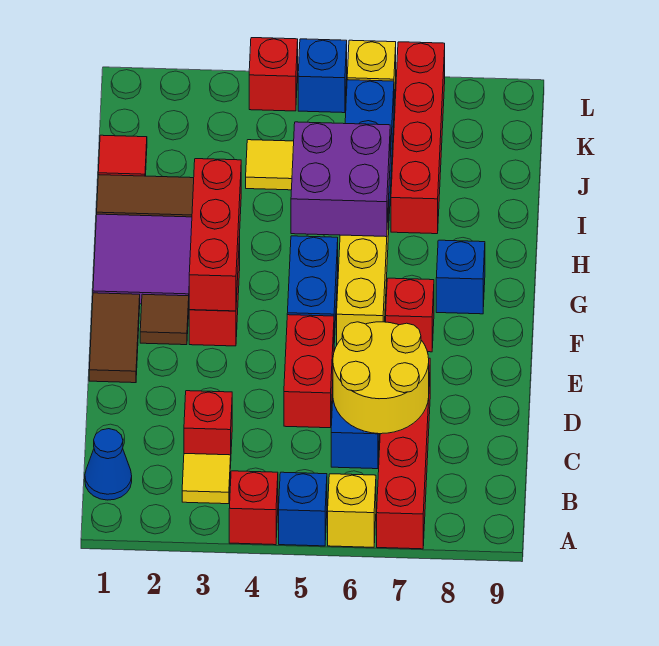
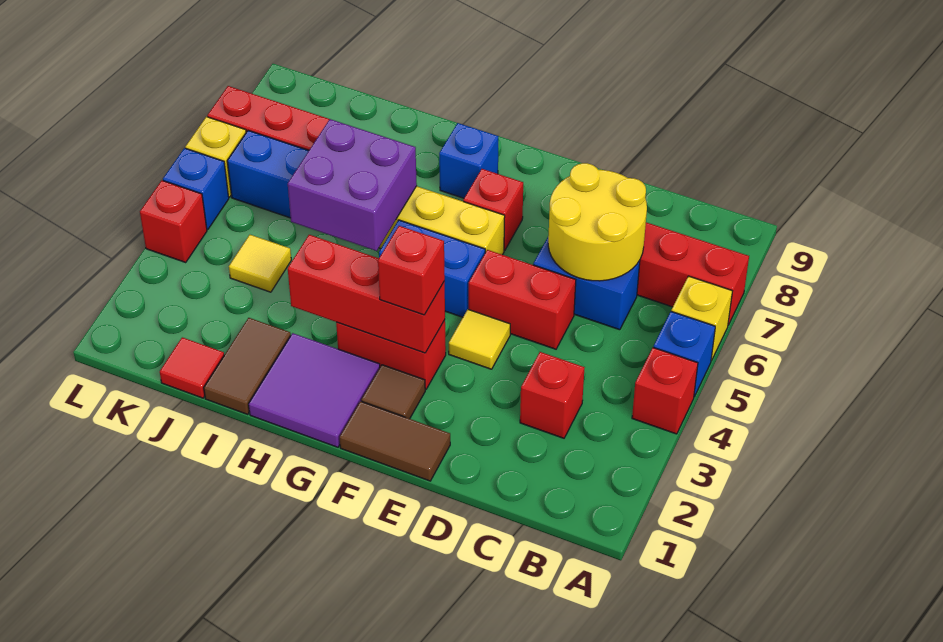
blue 1x1 cone [85,429,132,500] -> none
yellow 1x1 tile [182,454,231,504] -> yellow 1x1 tile moved to [449,309,510,369]
none -> red 1x1 brick [378,226,445,315]

